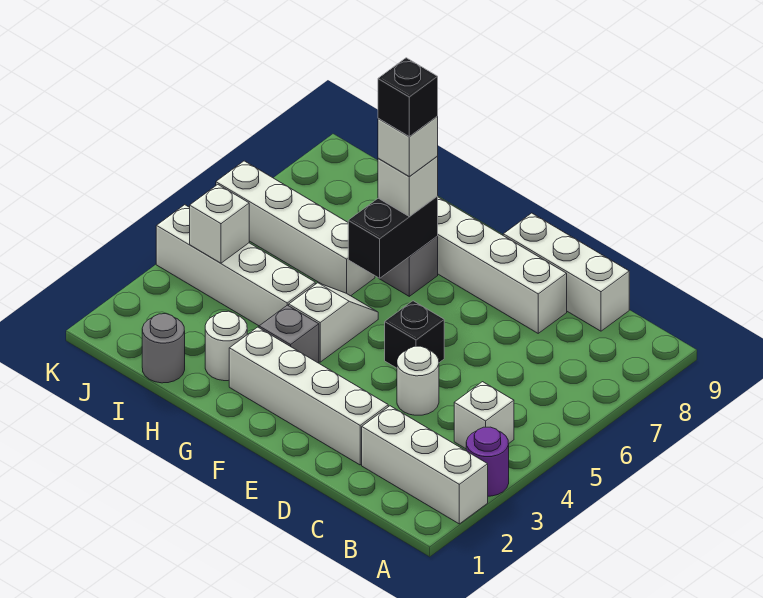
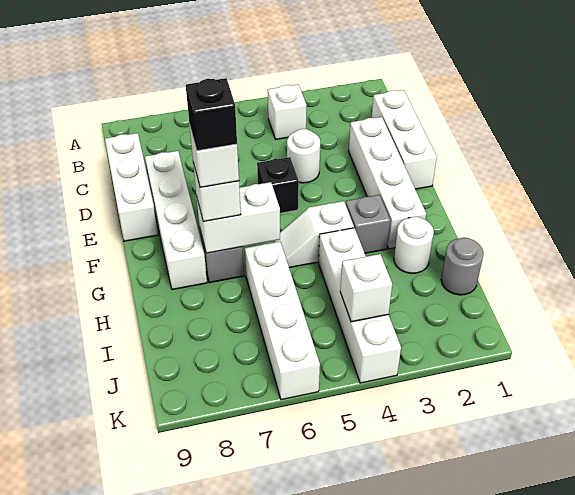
white 1x3 brick [362,406,488,524] -> white 1x3 brick moved to [372,90,437,189]
purple 1x1 round brick [466,427,509,496] -> none
black 1x2 brick [348,196,438,278] -> white 1x2 brick [197,182,280,253]

